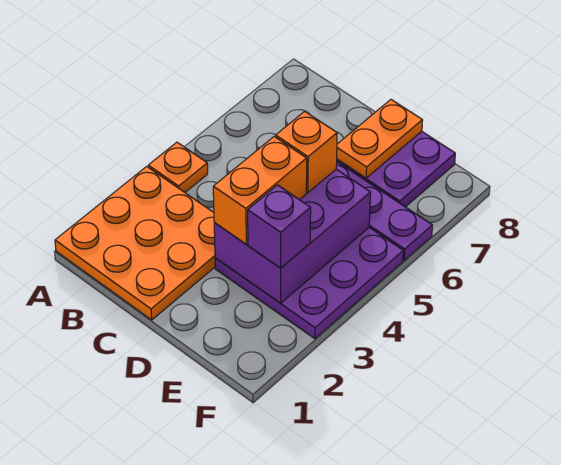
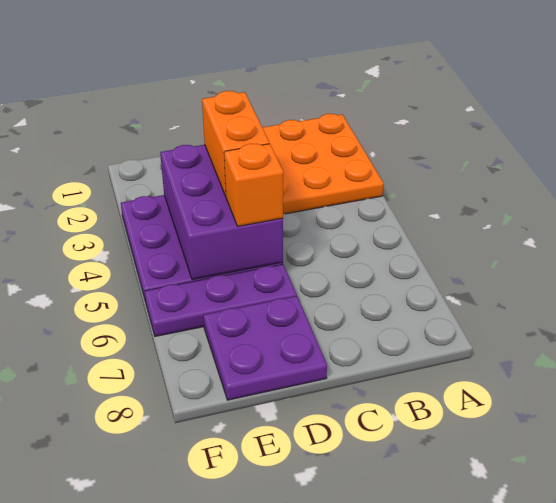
orange 1x1 plate [148,142,208,192] -> none
orange 1x2 plate [337,100,423,178] -> none
purple 1x1 brick [248,185,311,268] -> none

